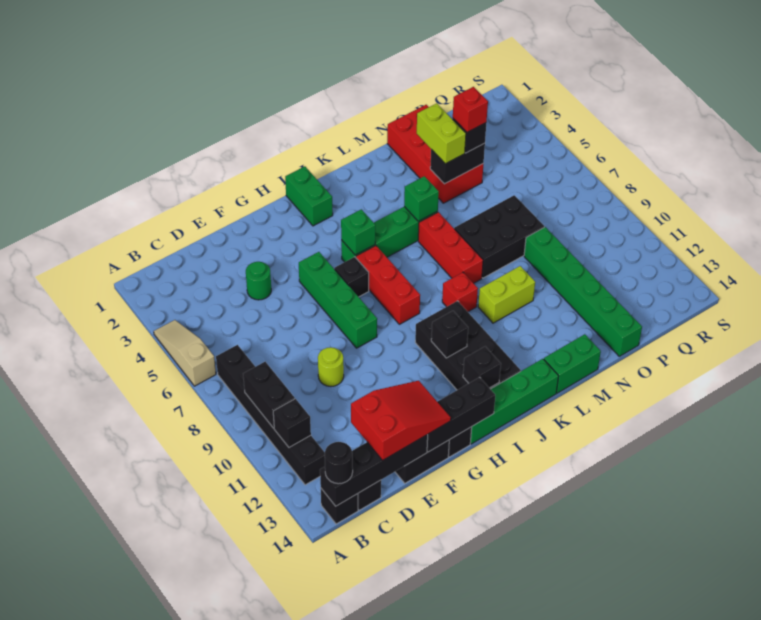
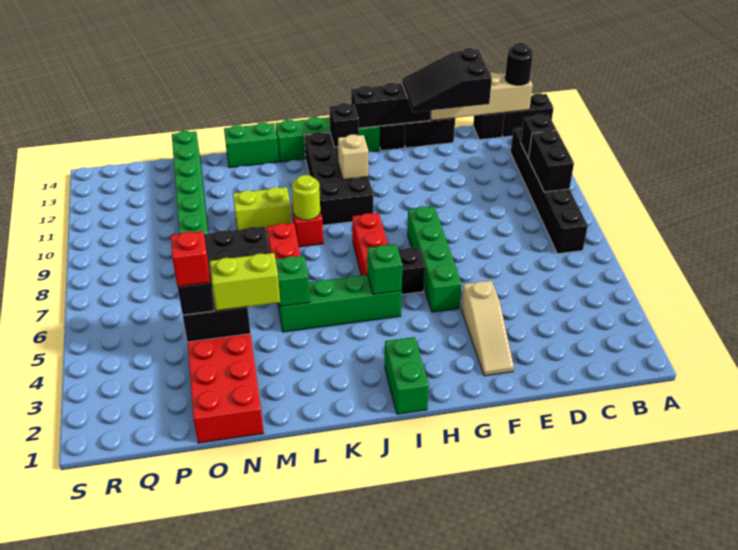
tan 1x3 slope [154,320,216,386] -> tan 1x3 slope moved to [461,281,514,376]
black 1x1 brick [321,489,358,524] -> black 1x2 brick [502,93,554,137]
black 1x4 brick [320,435,428,506] -> tan 1x4 brick [431,72,533,120]
red 2x3 slope [351,381,451,460] -> black 2x3 slope [402,48,492,112]
green 1x1 round brick [246,261,271,300] -> none
lime 1x1 round brick [318,347,344,387] -> lime 1x1 round brick moved to [292,175,320,220]
black 1x1 brick [431,311,468,358] -> tan 1x1 brick [338,134,368,180]
lime 1x2 brick [417,103,466,164] -> lime 1x2 brick turned to [210,253,280,311]

